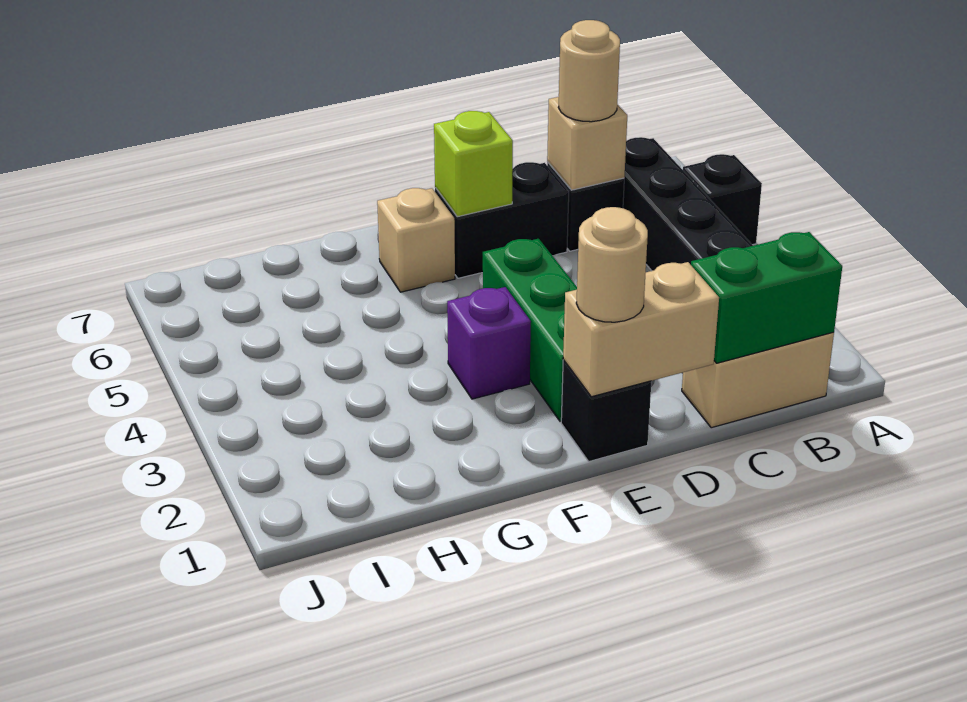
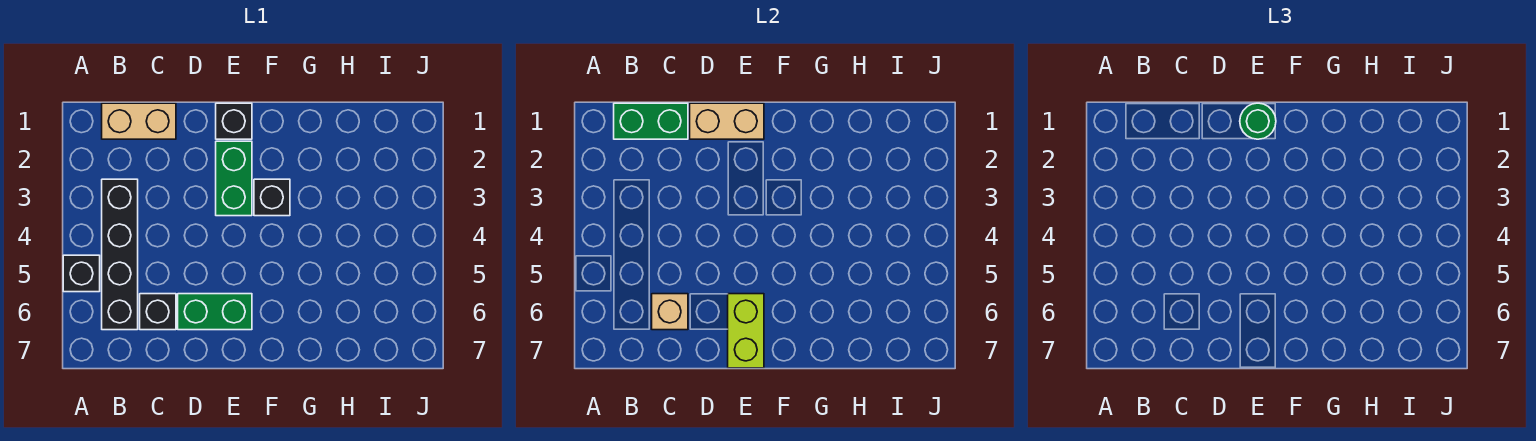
tan 1x1 round brick [558,20,620,122] -> none
black 1x2 brick [435,162,569,278] -> green 1x2 brick [178,294,252,330]
tan 1x1 round brick [576,207,648,322] -> green 1x1 round brick [1240,103,1276,139]
green 1x3 brick [483,239,577,421] -> green 1x2 brick [216,141,252,216]
lime 1x1 brick [434,111,513,217] -> lime 1x2 brick [728,294,764,368]
purple 1x1 brick [447,287,531,399] -> black 1x1 brick [254,179,290,216]
tan 1x1 brick [377,188,455,292] -> none

